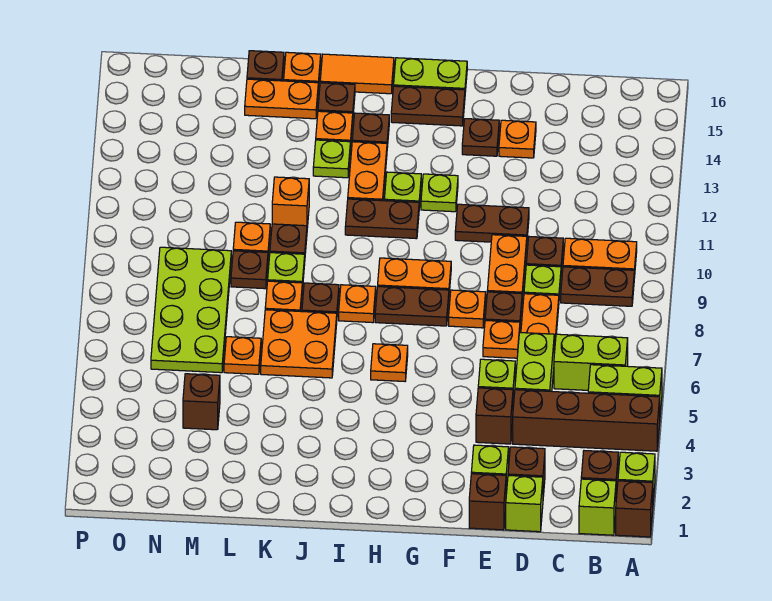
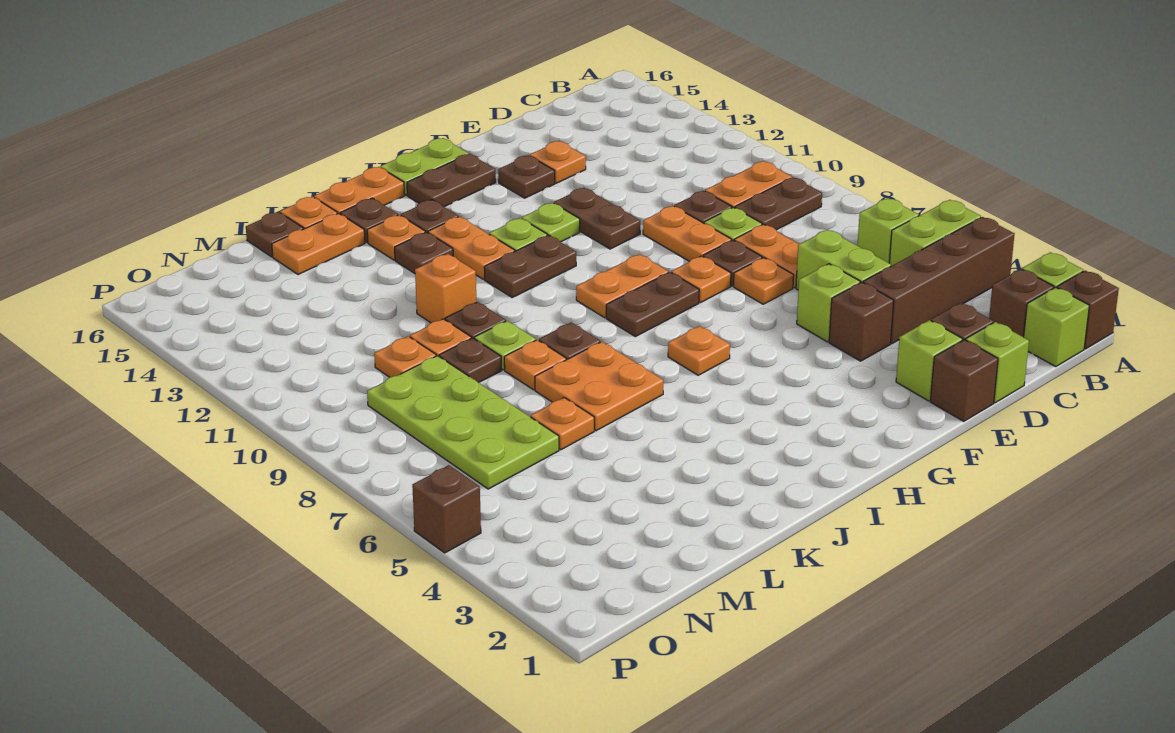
lime 1x2 brick [554,334,628,390] -> lime 1x1 brick [857,198,919,263]
brown 1x2 plate [455,204,529,242] -> brown 1x2 plate turned to [554,188,640,249]
orange 1x1 plate [339,285,376,323] -> orange 1x1 plate moved to [374,336,436,377]
orange 1x2 tile [320,54,394,94] -> orange 1x2 plate [314,167,405,214]
lime 1x1 plate [313,140,350,178] -> brown 1x1 plate [395,232,453,273]
brown 1x1 brick [183,374,220,430] -> brown 1x1 brick moved to [412,465,481,553]

